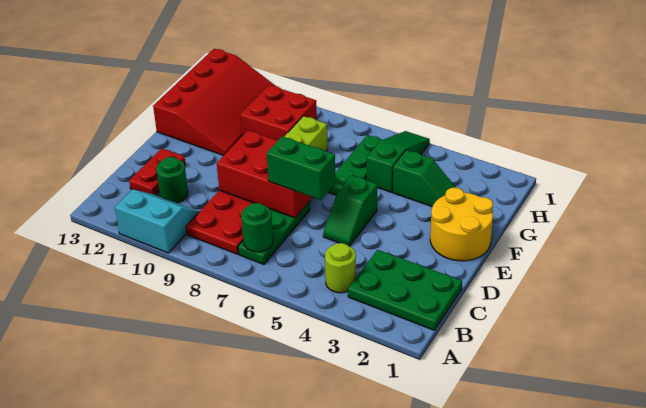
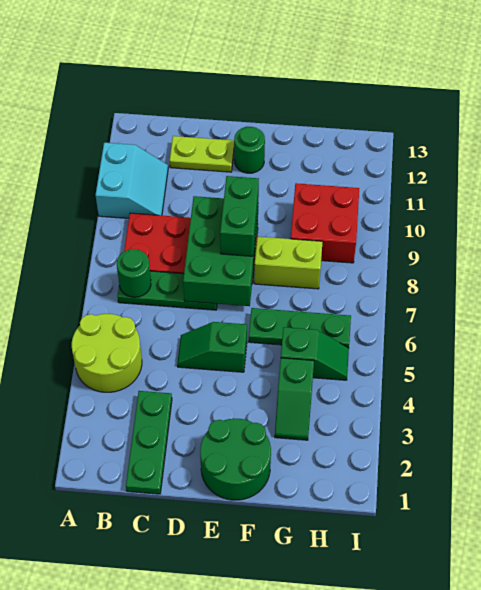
green 2x3 plate [348,250,462,330] -> green 1x3 plate [126,391,172,494]
lime 1x1 round brick [325,243,356,293] -> lime 2x2 round brick [72,314,142,392]
green 1x1 round brick [156,157,188,203] -> green 1x1 round brick moved to [234,127,265,173]
red 1x2 plate [129,148,186,195] -> lime 1x2 plate [170,136,234,172]
green 1x2 brick [267,137,336,200] -> green 1x2 brick moved to [220,176,259,256]
red 2x3 brick [217,131,313,218] -> green 2x3 brick [183,196,258,306]
yellow 2x2 round brick [430,187,493,261] -> green 2x2 round brick [200,419,271,500]
red 3x4 slope [153,49,275,156] -> none
green 1x3 slope [367,131,430,192] -> green 1x2 slope [281,327,349,380]

